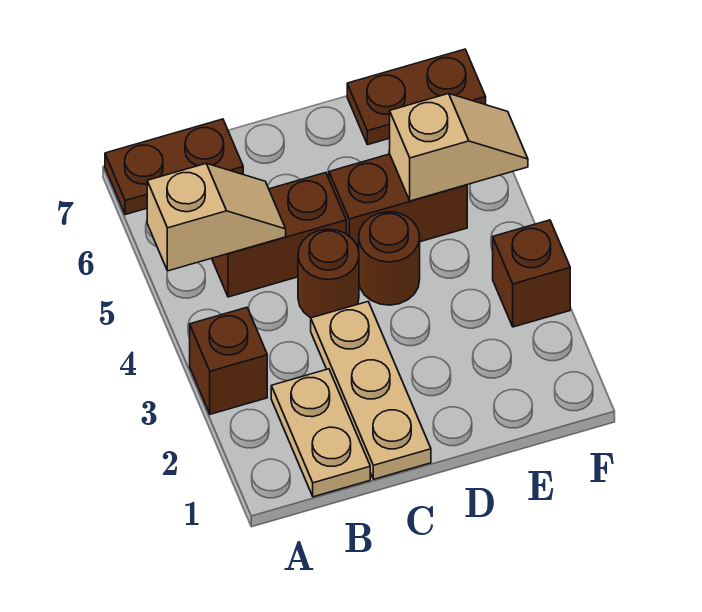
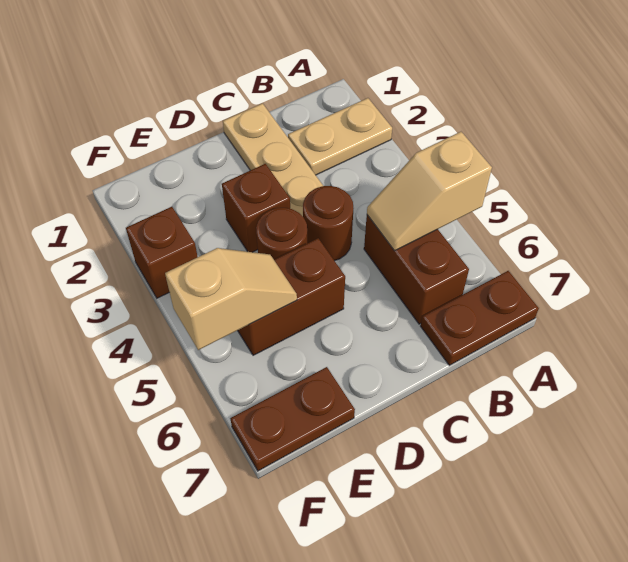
brown 1x1 brick [190,307,267,414] -> brown 1x1 brick moved to [222,164,290,252]
tan 1x2 plate [271,369,370,497] -> tan 1x2 plate turned to [288,98,392,175]
brown 1x2 brick [212,173,346,297] -> brown 1x2 brick turned to [364,215,469,324]
tan 1x2 slope [390,94,528,201] -> tan 1x2 slope turned to [165,248,297,350]

